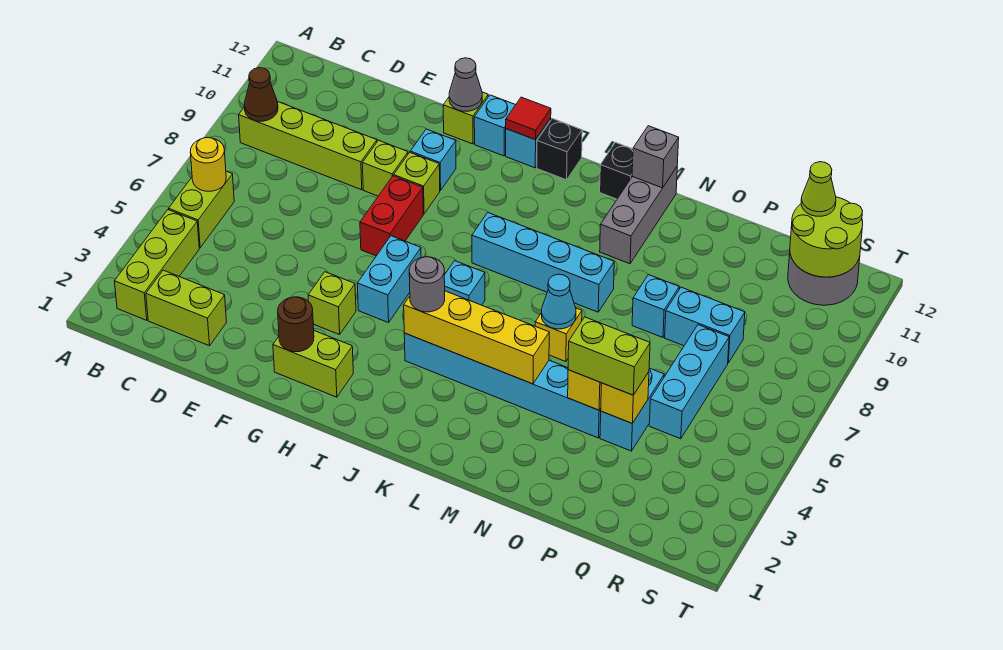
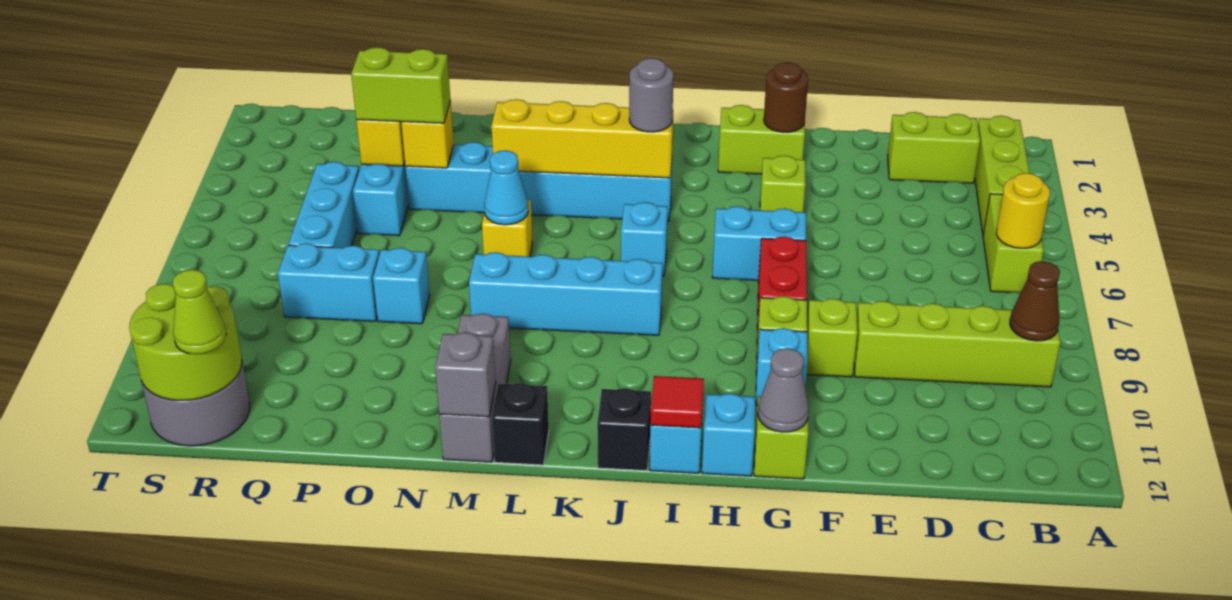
cyan 1x2 brick [357,236,421,323] -> cyan 1x2 brick turned to [712,206,806,280]

